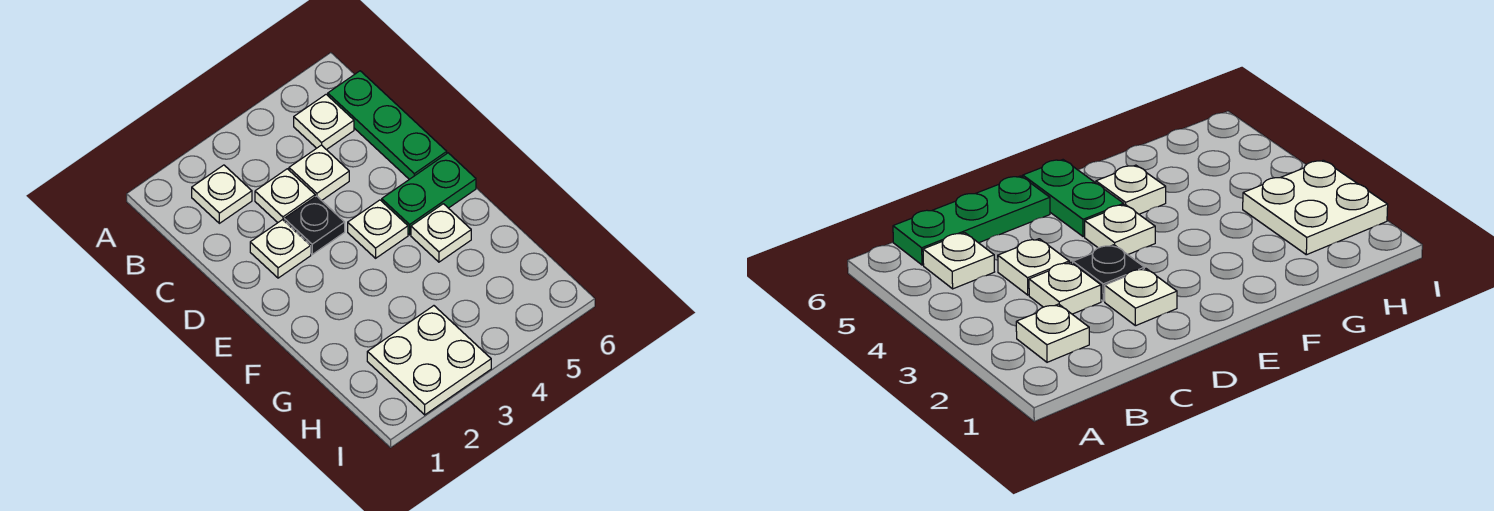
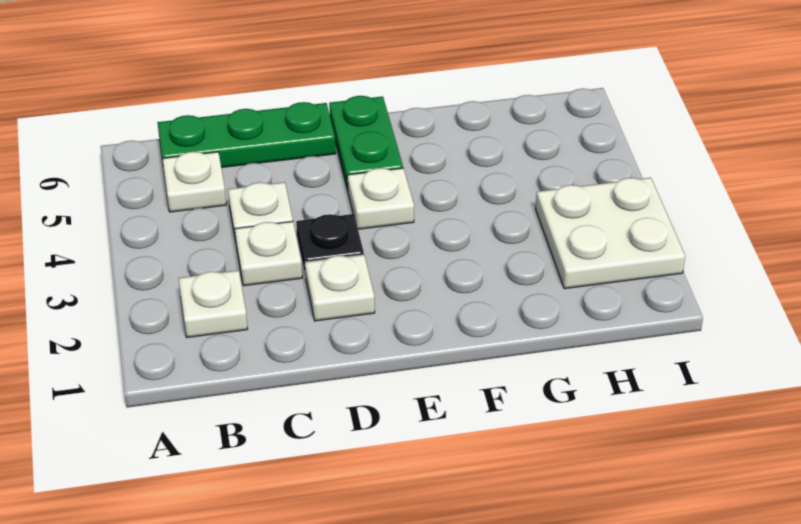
white 1x1 plate [411,204,471,262] -> none

